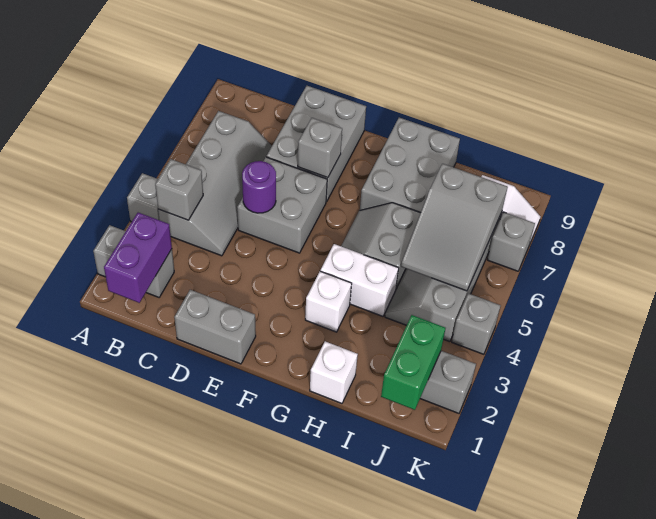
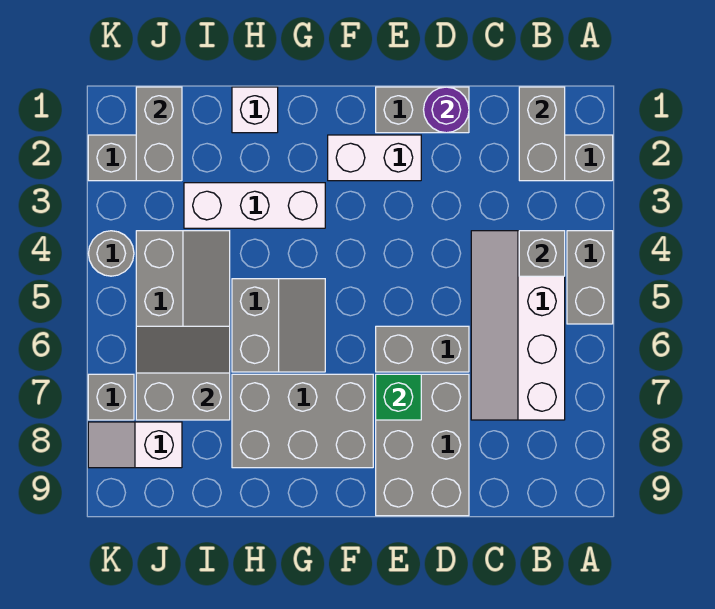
grey 1x1 brick [127,173,160,222] -> grey 1x2 brick [567,231,613,324]
purple 1x2 brick [104,213,172,303] -> grey 1x2 brick [519,87,565,181]
grey 2x4 slope [158,111,272,256] -> white 2x4 slope [471,231,565,420]
grey 2x2 brick [237,157,327,253] -> grey 1x2 brick [376,326,469,372]
purple 1x1 round brick [242,161,276,213] -> purple 1x1 round brick moved to [424,87,469,133]
grey 1x1 brick [298,118,342,178] -> green 1x1 brick [376,374,421,420]
white 1x1 brick [305,271,352,332] -> white 1x3 brick [184,183,325,228]
white 1x2 brick [320,244,399,316] -> white 1x2 brick moved to [328,135,421,181]
grey 2x3 brick [360,118,460,213] -> grey 2x3 brick turned to [232,374,373,468]
grey 2x3 slope [401,164,508,291] -> grey 2x2 slope [136,326,230,420]
green 1x2 brick [381,315,445,410] -> grey 1x2 brick [136,87,182,181]
grey 1x1 brick [452,293,501,354] -> grey 1x1 round brick [88,231,134,276]

